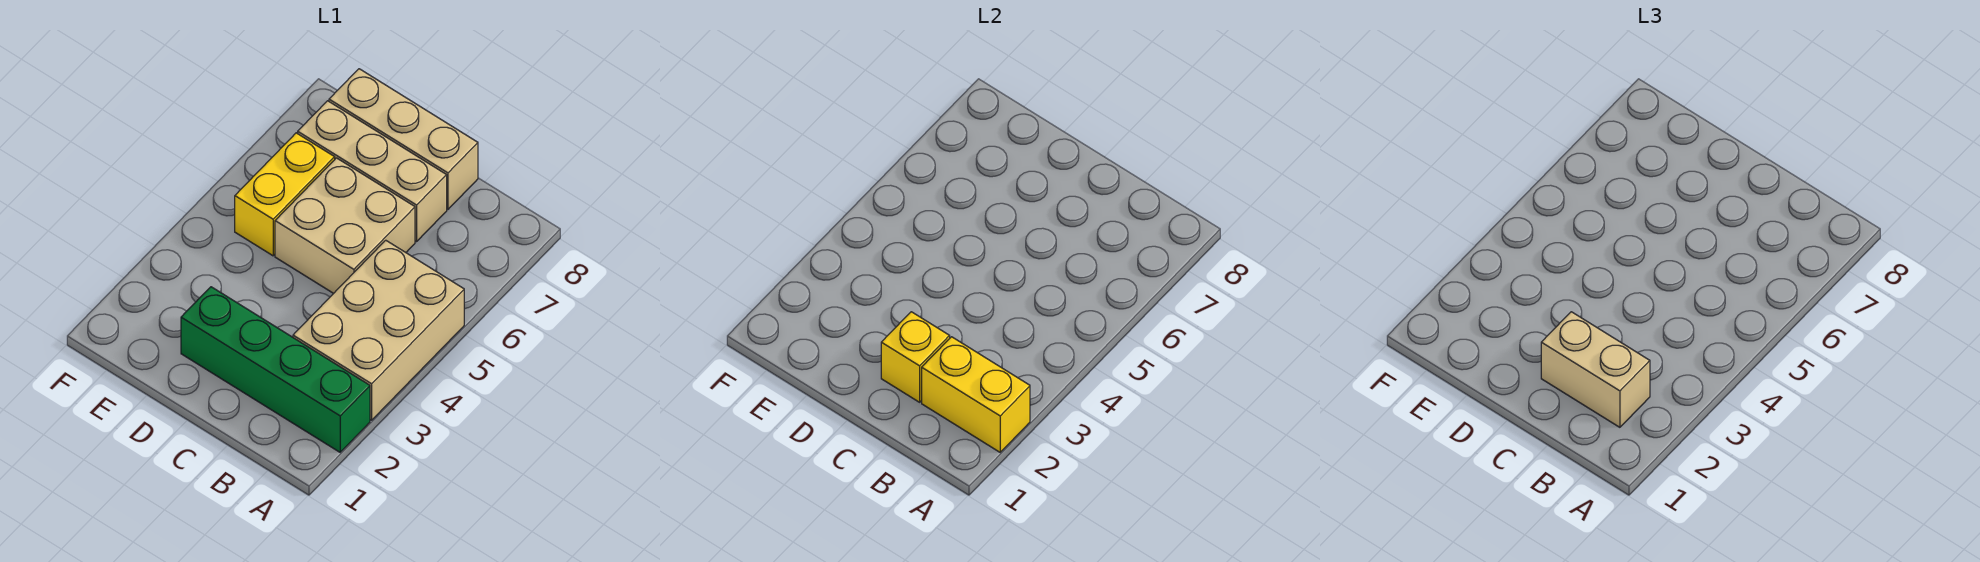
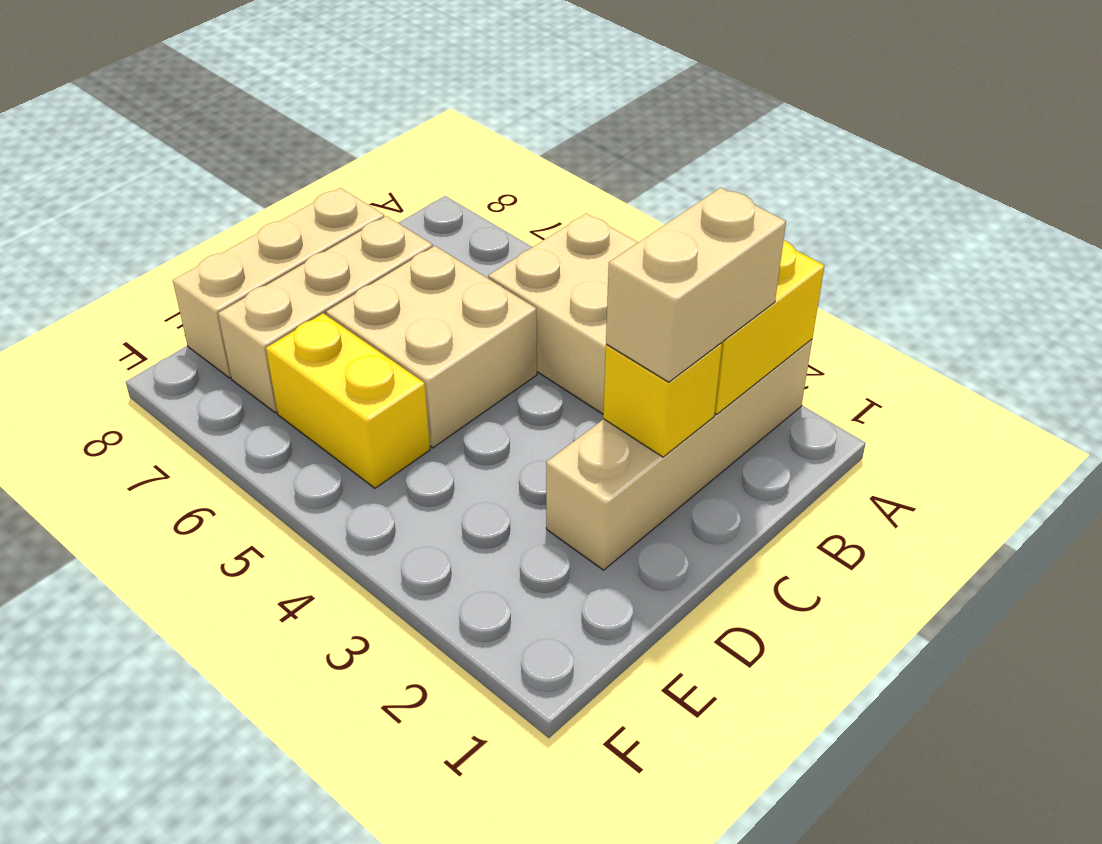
green 1x4 brick [181,287,370,452] -> tan 1x4 brick [546,339,812,570]

